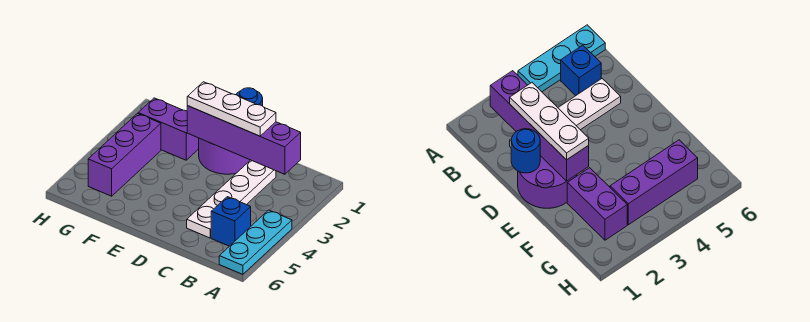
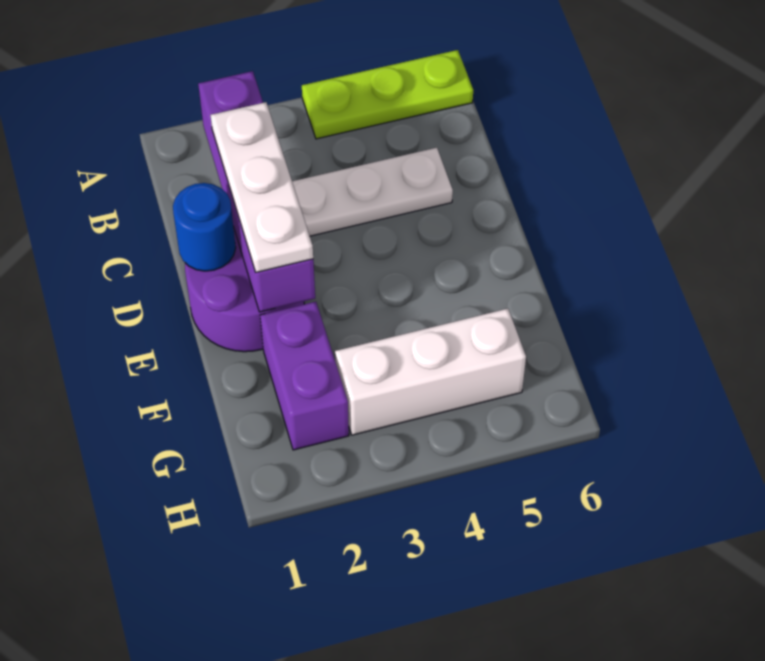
cyan 1x3 plate [219,210,292,274] -> lime 1x3 plate [302,50,473,139]
blue 1x1 brick [211,197,251,246] -> none
purple 1x3 brick [88,114,161,196] -> white 1x3 brick [335,308,526,435]

